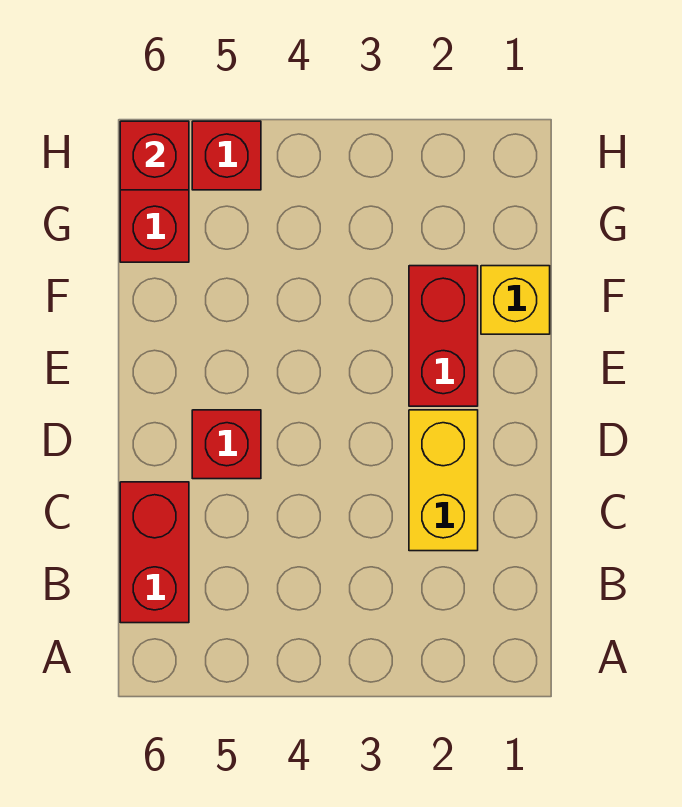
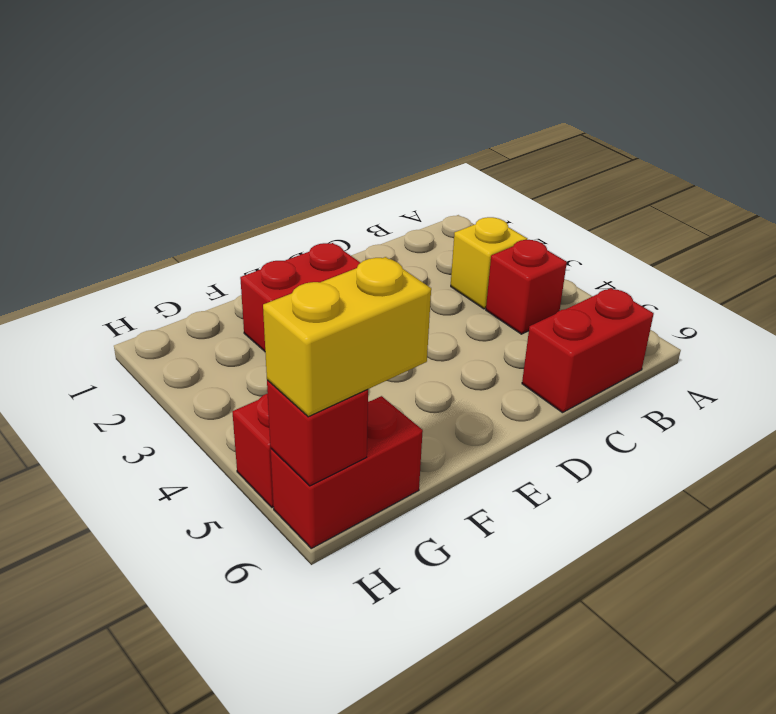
yellow 1x2 brick [409,410,478,551] -> yellow 1x2 brick moved to [263,257,431,417]
red 1x1 brick [192,410,261,479] -> red 1x1 brick moved to [486,240,567,334]
yellow 1x1 brick [481,266,550,334] -> yellow 1x1 brick moved to [451,217,527,309]

